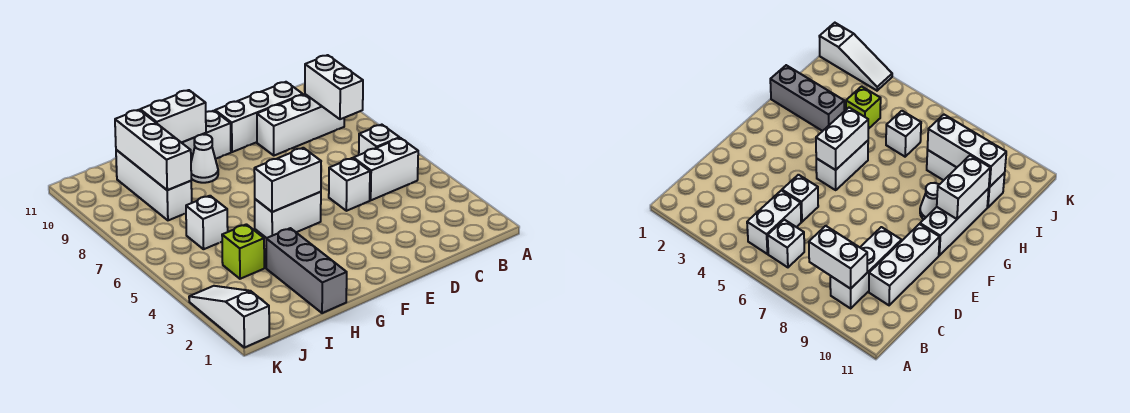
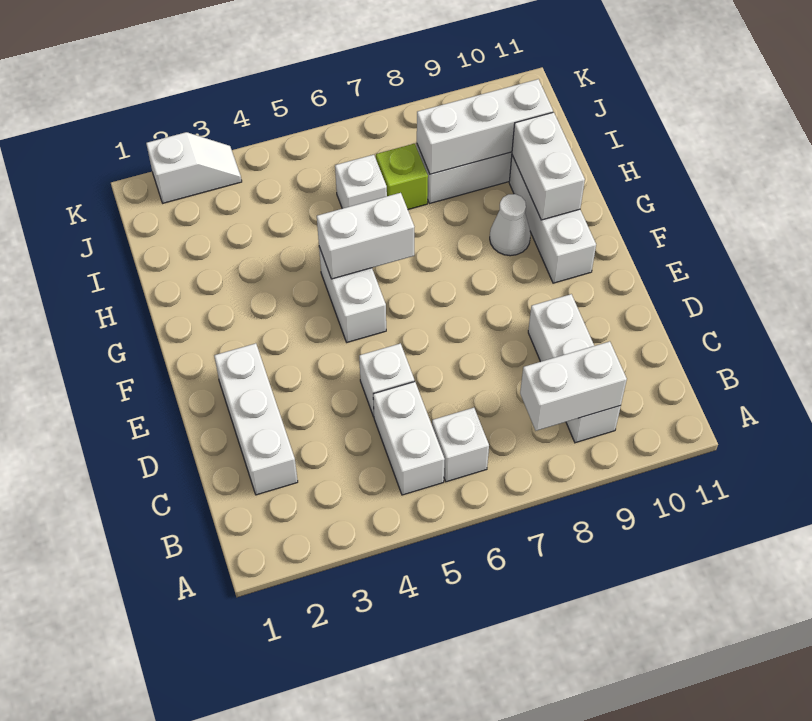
white 1x3 brick [215,82,303,152] -> white 1x3 brick moved to [214,343,298,495]
white 1x2 brick [254,148,321,212] -> white 1x2 brick turned to [317,193,414,279]
grey 1x3 brick [266,228,347,313] -> none
lime 1x1 brick [222,224,264,279] -> lime 1x1 brick moved to [376,144,428,209]
white 1x3 slope [189,286,269,348] -> white 1x2 slope [146,132,242,203]

